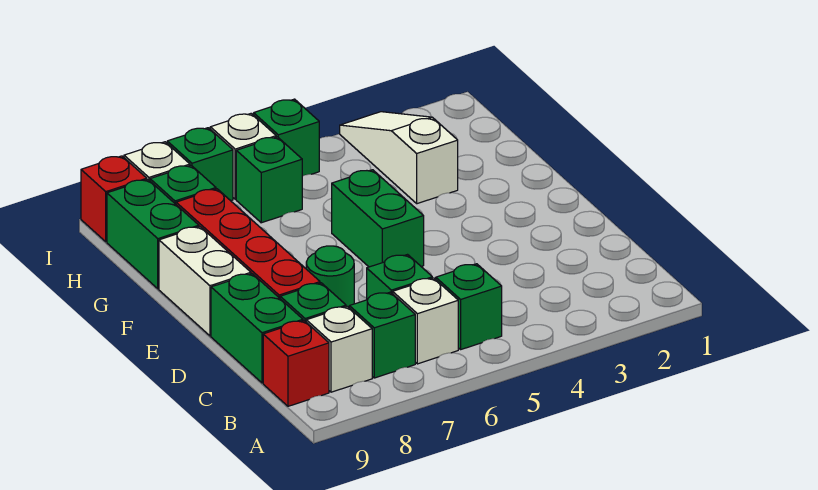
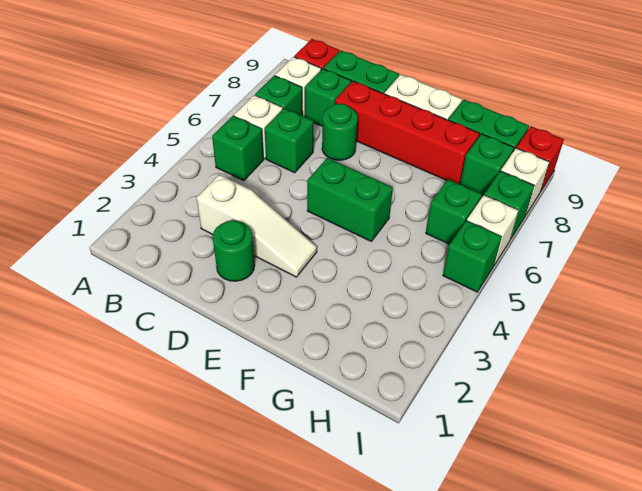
none -> green 1x1 round brick [213,221,255,281]
white 1x3 slope [340,112,458,204] -> white 1x3 slope moved to [197,175,317,277]

